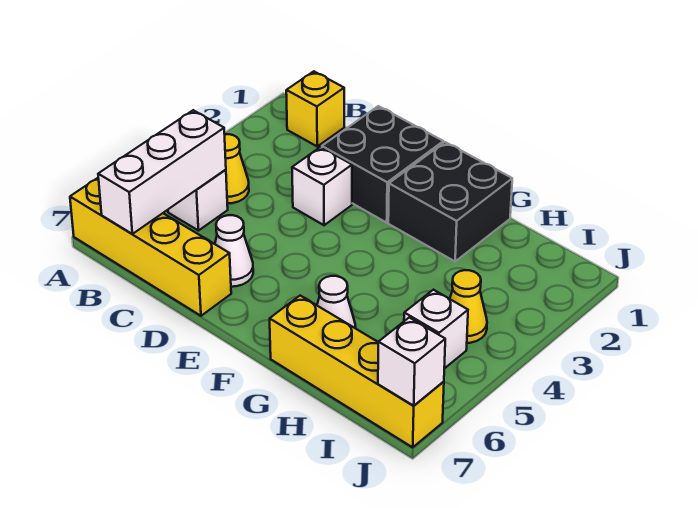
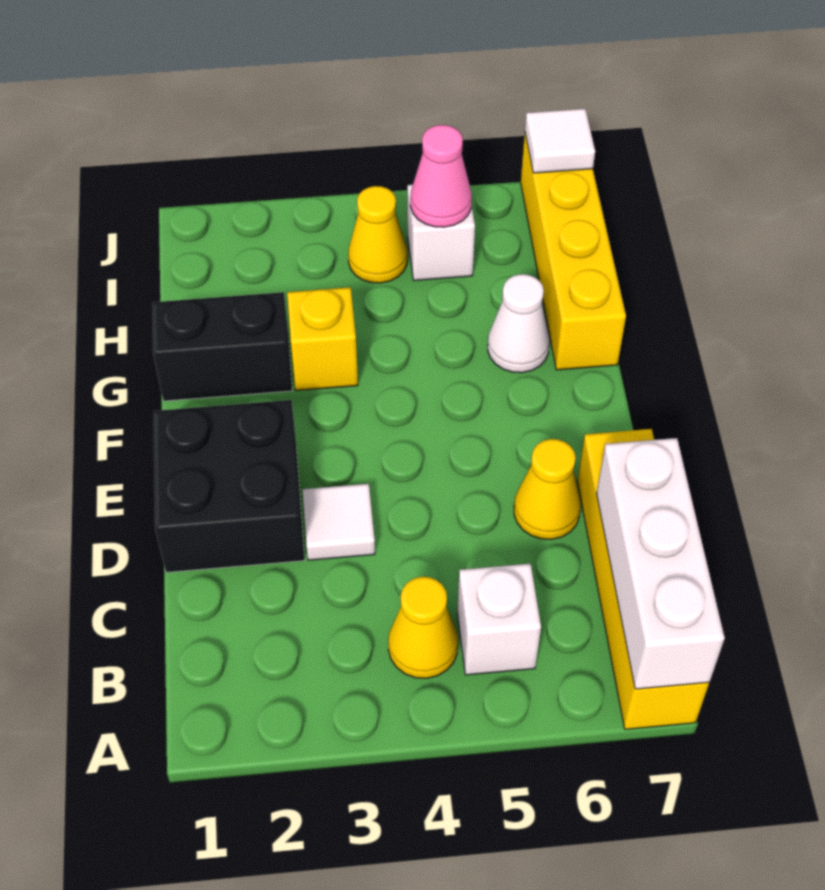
yellow 1x1 brick [286,71,344,146] -> yellow 1x1 brick moved to [287,287,358,391]
white 1x3 brick [98,110,226,234] -> white 1x3 brick turned to [597,438,725,689]
white 1x1 brick [292,147,352,225] -> white 1x1 tile [302,484,375,560]
white 1x1 cone [215,215,253,287] -> yellow 1x1 cone [514,439,581,539]
black 2x2 brick [388,142,512,261] -> black 1x2 brick [152,292,292,401]
none -> pink 1x1 cone [410,125,472,227]
white 1x1 brick [378,318,445,406] -> white 1x1 tile [525,109,595,173]

